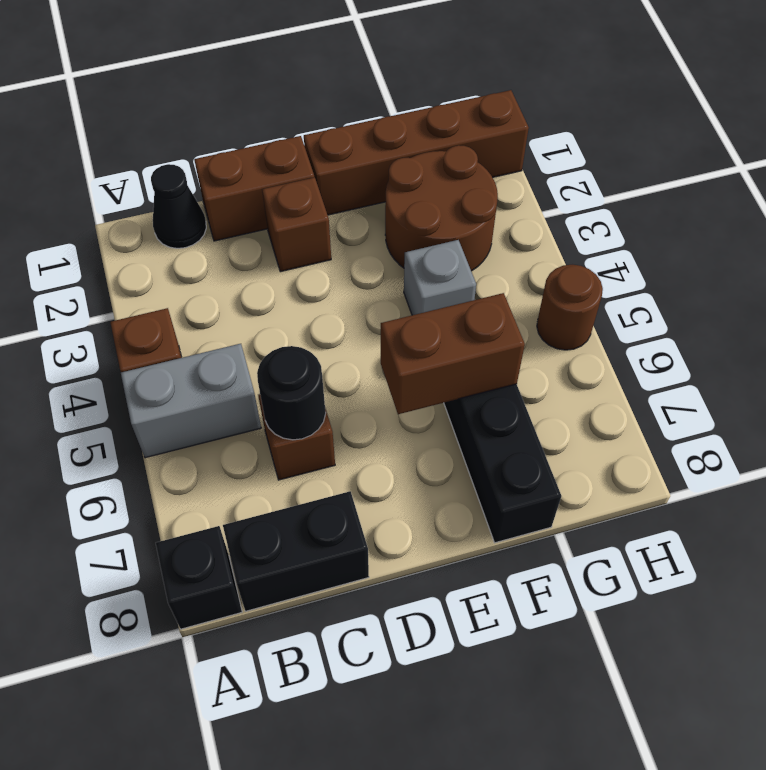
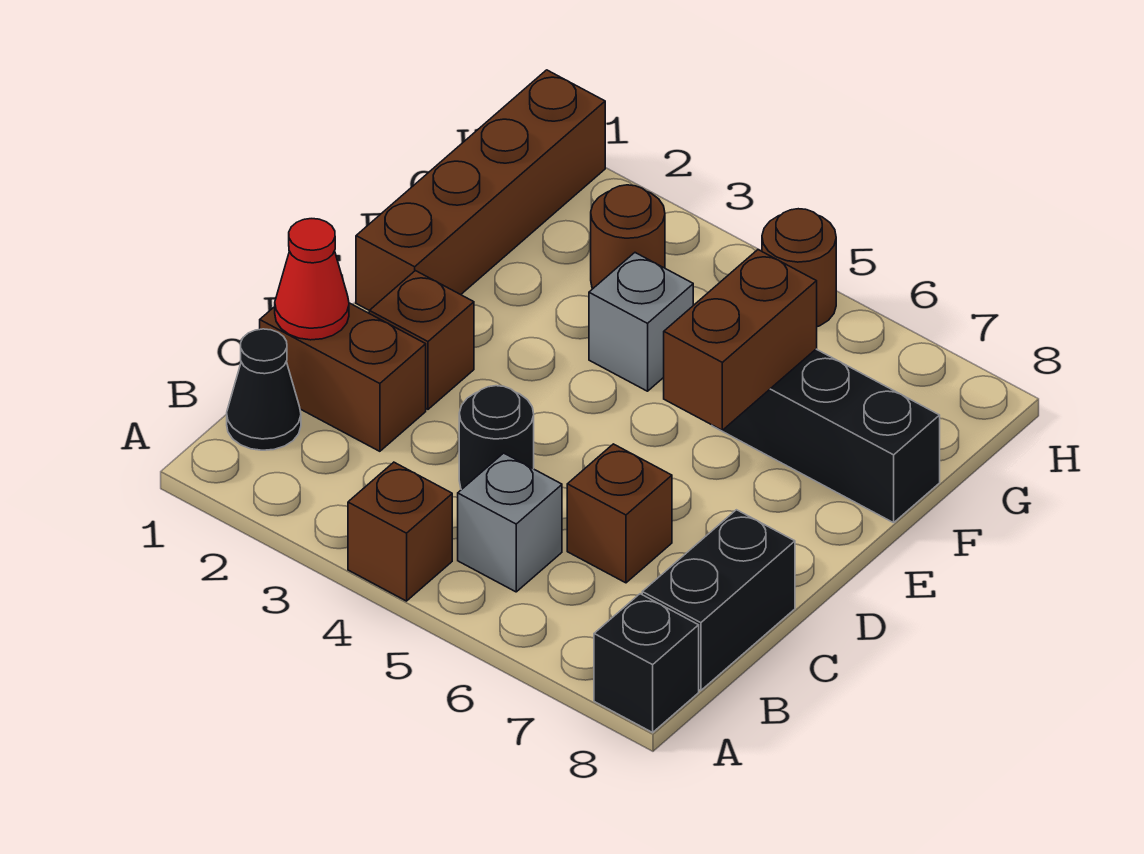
grey 1x2 brick [121,344,261,458] -> grey 1x1 brick [458,453,562,592]
brown 1x2 brick [194,136,314,241] -> brown 1x2 brick turned to [260,303,426,451]
none -> red 1x1 cone [275,219,349,340]
black 1x1 round brick [257,346,326,440] -> black 1x1 round brick moved to [459,386,534,490]
brown 2x2 round brick [385,145,498,271] -> brown 1x1 round brick [591,185,665,289]

